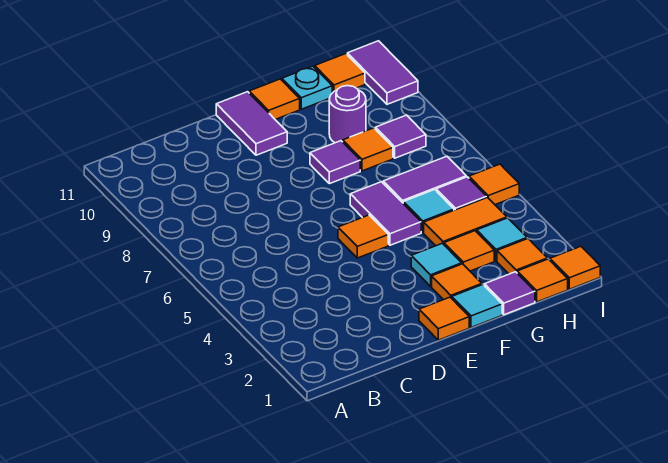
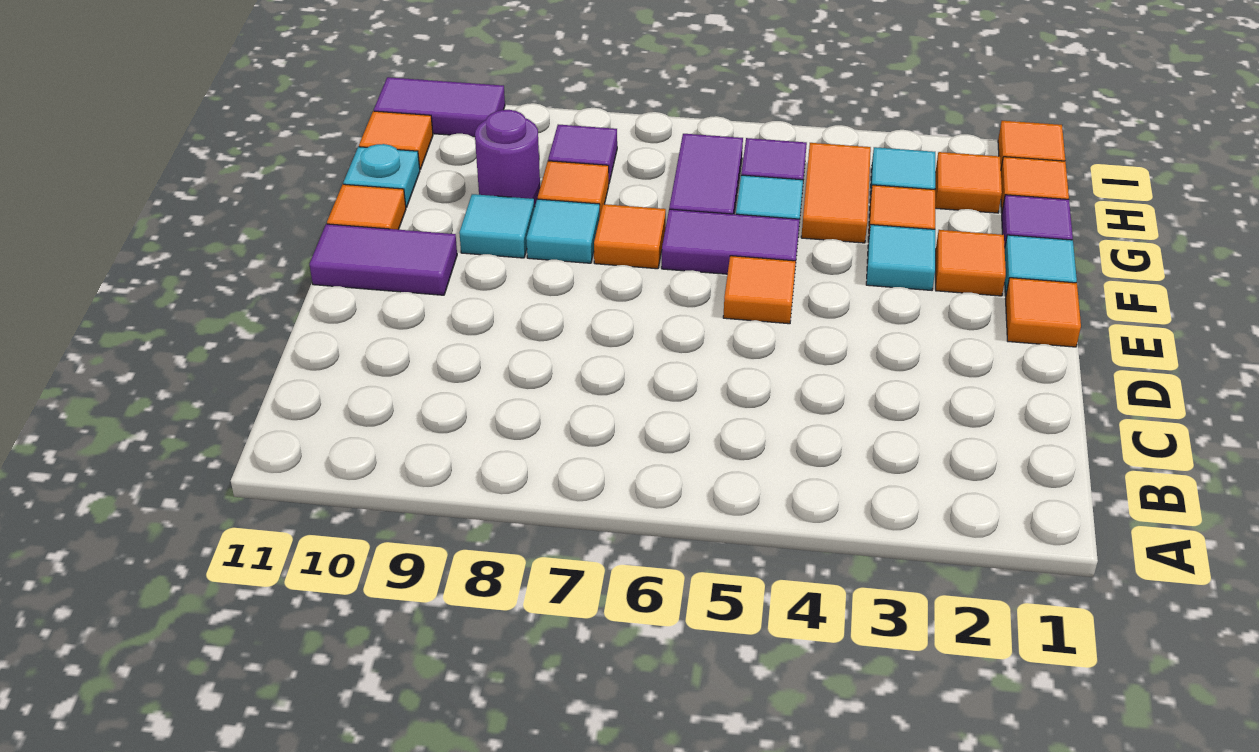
purple 1x1 tile [310,141,360,184] -> cyan 1x1 tile [526,199,600,263]
none -> cyan 1x1 tile [459,194,534,258]
orange 1x1 tile [469,164,519,205] -> orange 1x1 tile moved to [594,204,666,269]

